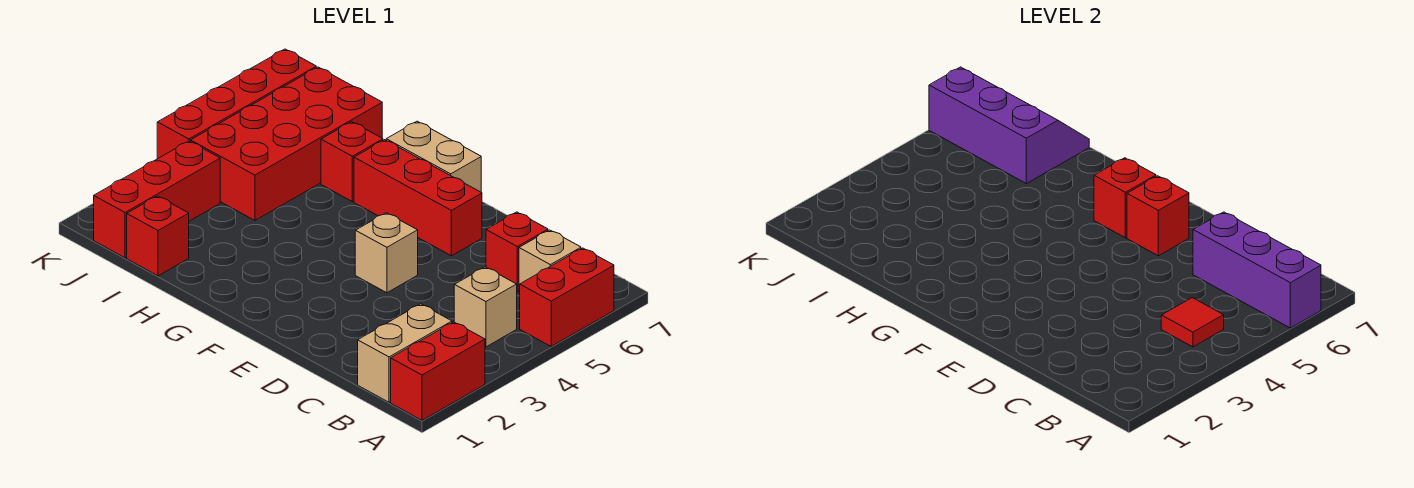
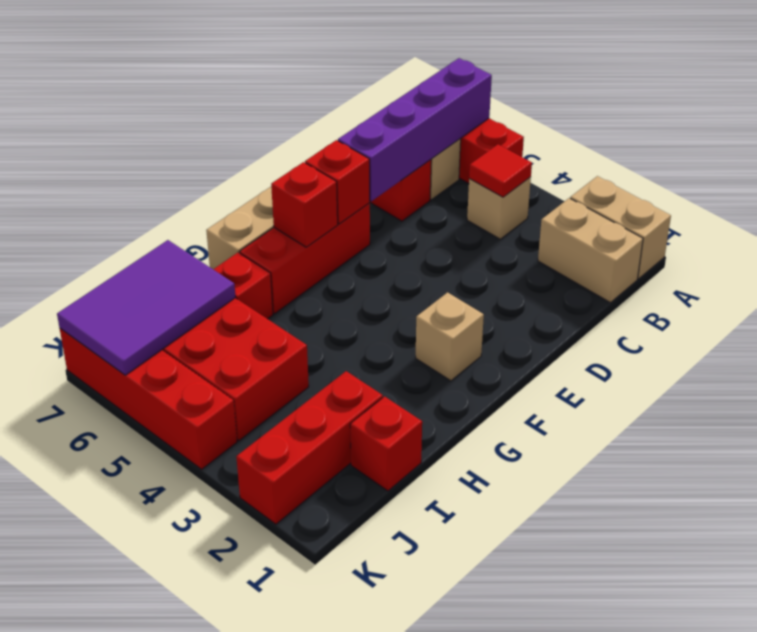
red 1x2 brick [391,322,485,420] -> tan 1x2 brick [570,176,671,279]
purple 1x3 brick [1193,212,1321,328] -> purple 1x4 brick [338,58,492,201]
tan 1x1 brick [355,213,418,293] -> tan 1x1 brick moved to [416,292,484,381]
purple 2x3 slope [929,67,1089,184] -> purple 2x3 tile [57,240,236,375]
red 1x3 brick [94,141,220,258] -> red 1x3 brick turned to [236,371,383,524]

